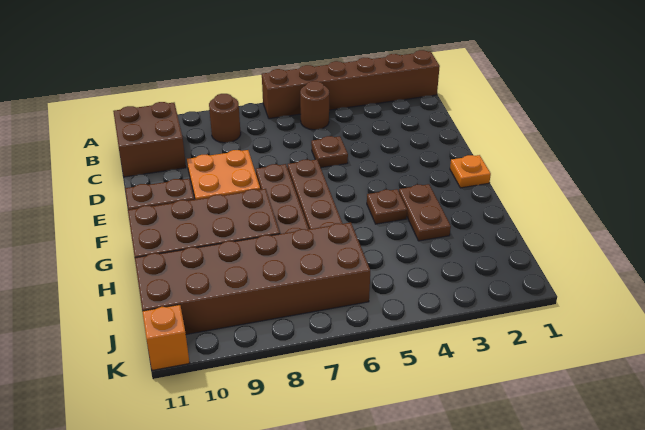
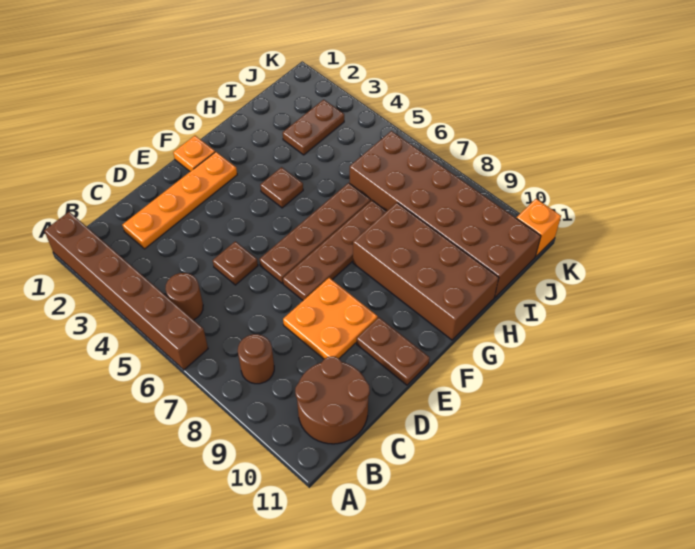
brown 2x2 brick [113,102,186,177] -> brown 2x2 round brick [295,356,370,444]
none -> orange 1x4 plate [122,152,237,249]
brown 1x2 plate [399,184,451,241] -> brown 1x2 plate moved to [283,100,344,155]

